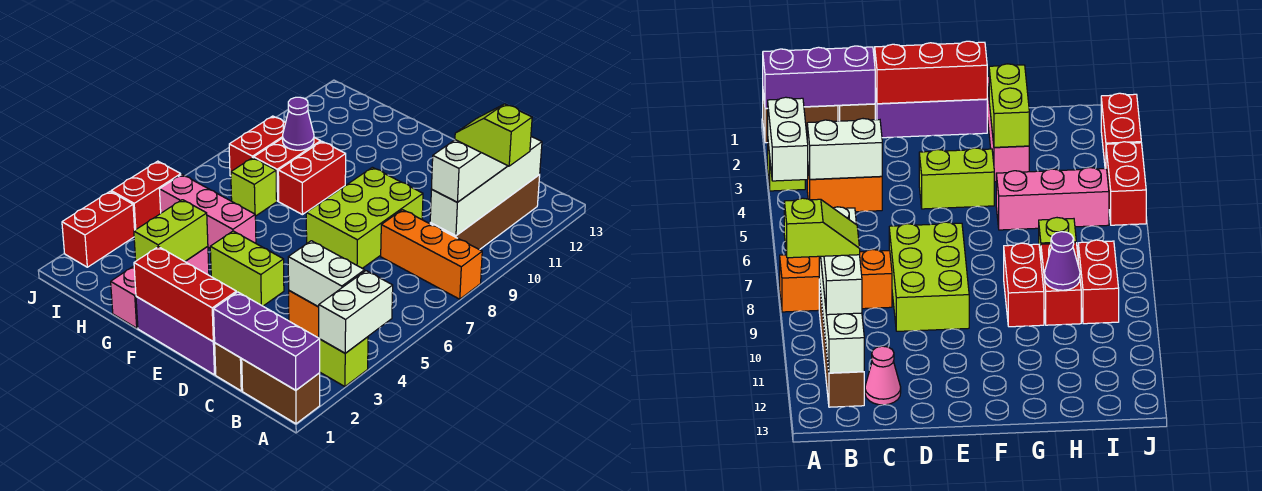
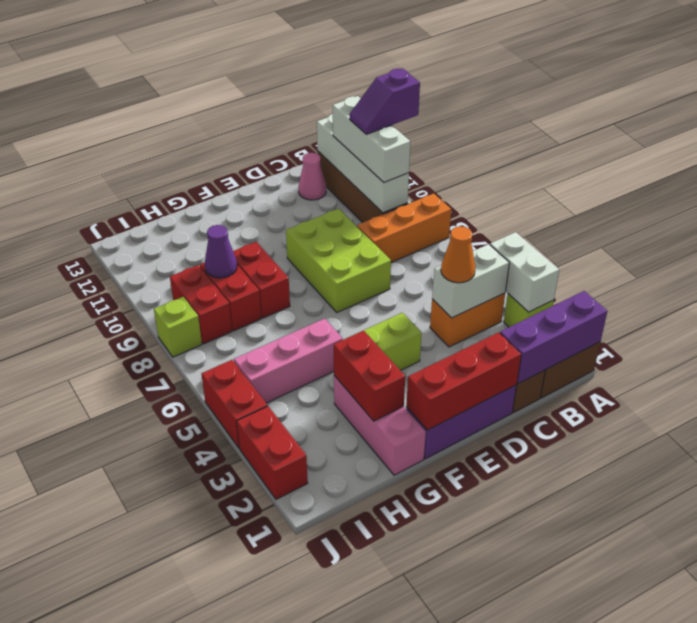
lime 1x2 slope [455,104,532,166] -> purple 1x2 slope [350,68,420,134]
none -> orange 1x1 cone [441,226,475,283]
lime 1x2 brick [134,200,208,261] -> red 1x2 brick [334,330,405,421]
lime 1x1 brick [231,158,277,216] -> lime 1x1 brick moved to [154,297,202,357]

